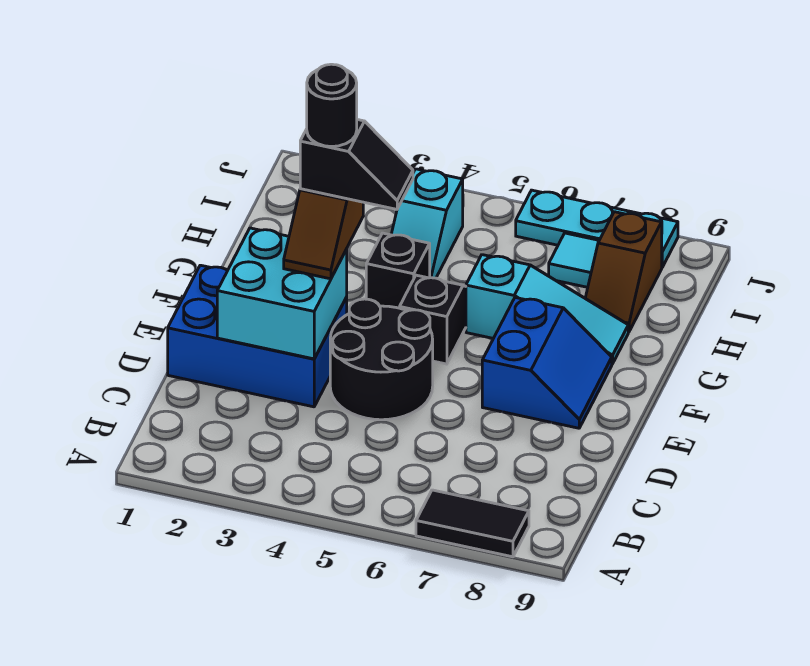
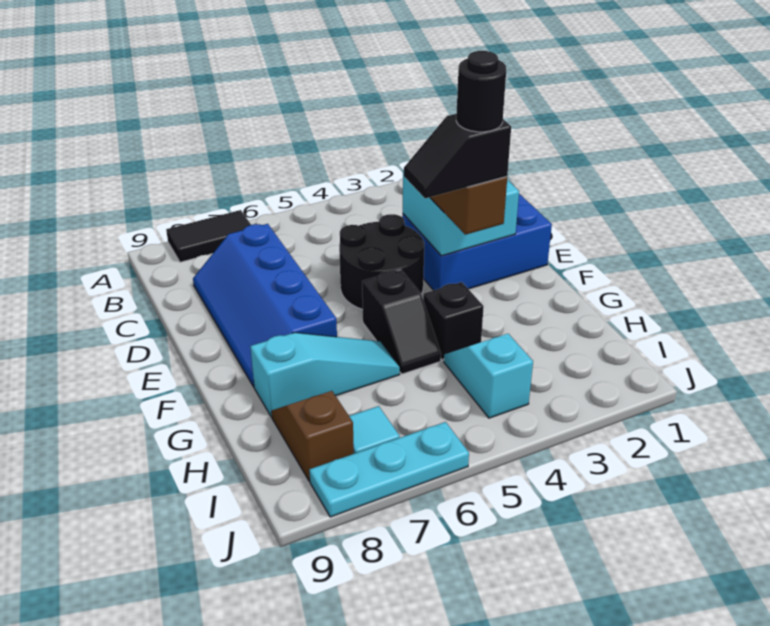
blue 2x2 slope [482,297,612,428] -> blue 2x4 slope [193,224,337,387]
cyan 1x3 slope [466,255,628,364] -> cyan 1x3 slope turned to [250,333,400,417]

